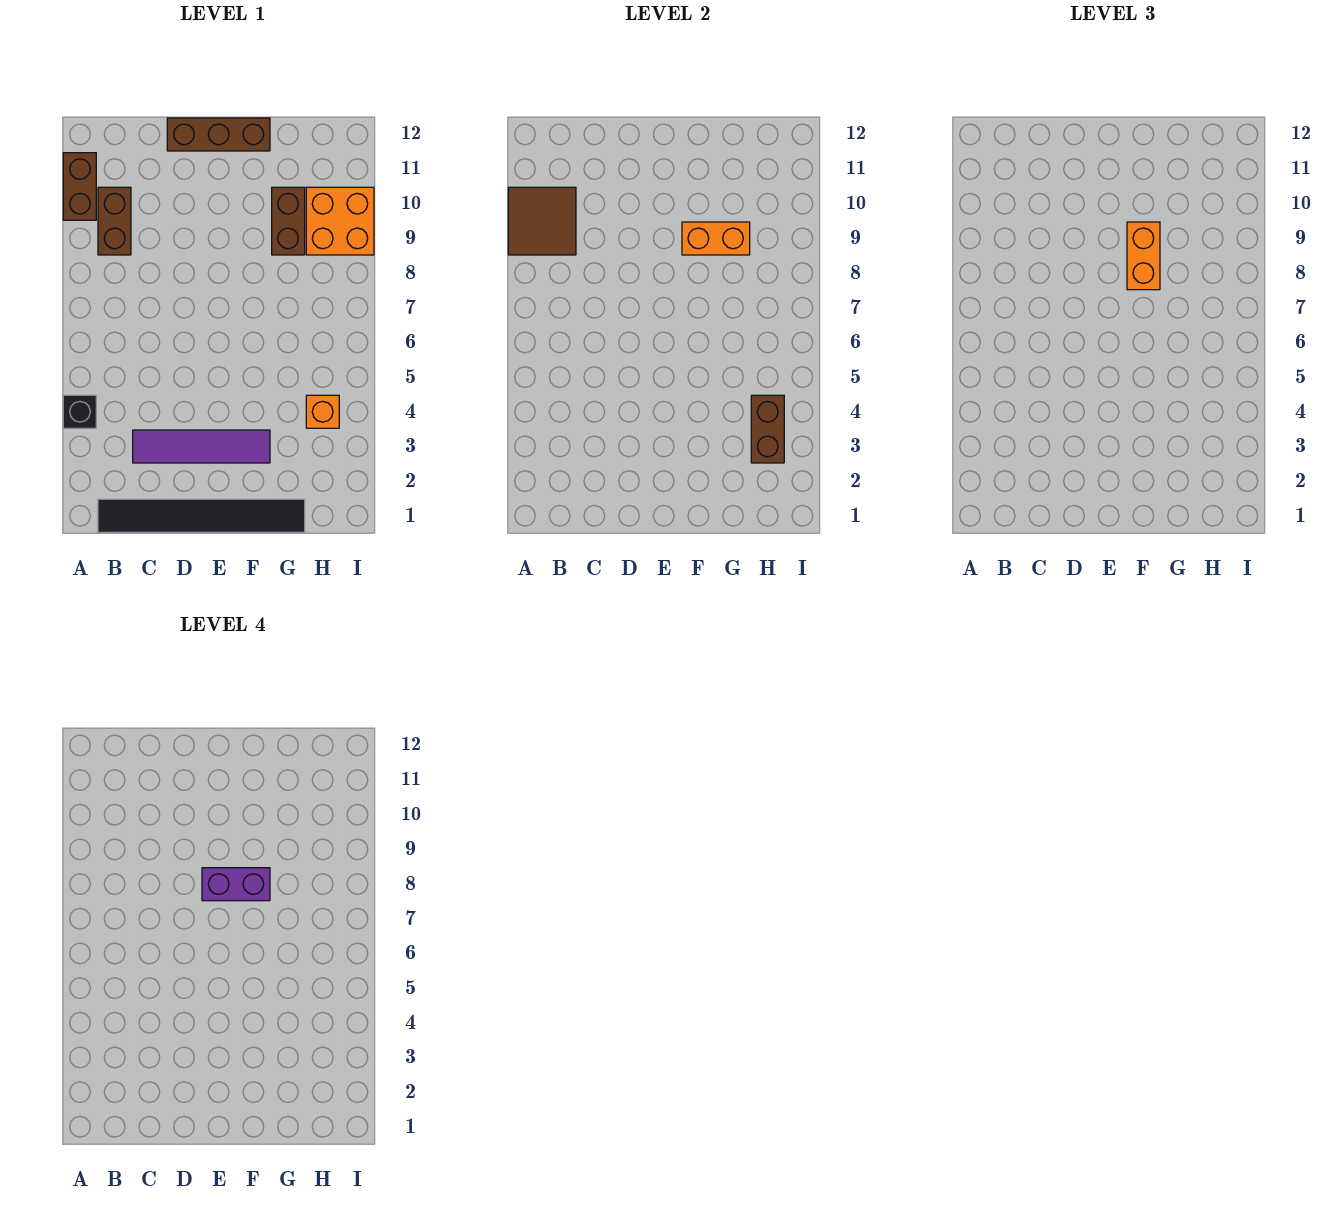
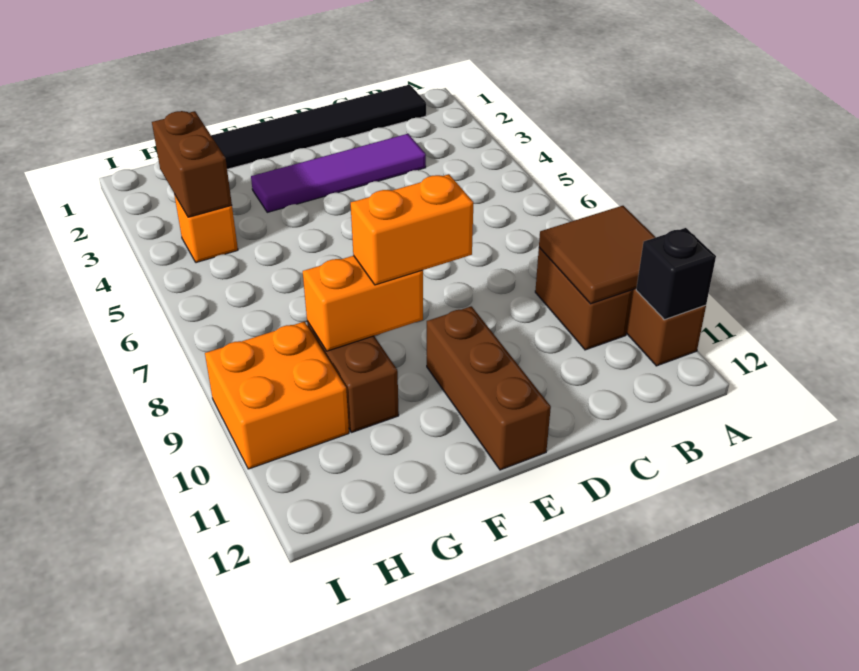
black 1x1 brick [63,395,96,428] -> black 1x1 brick moved to [636,228,716,320]
brown 1x3 brick [167,118,270,151] -> brown 1x3 brick turned to [427,306,551,470]
purple 1x2 brick [202,868,270,901] -> none
orange 1x2 brick [1127,222,1160,290] -> orange 1x2 brick turned to [351,174,473,285]

